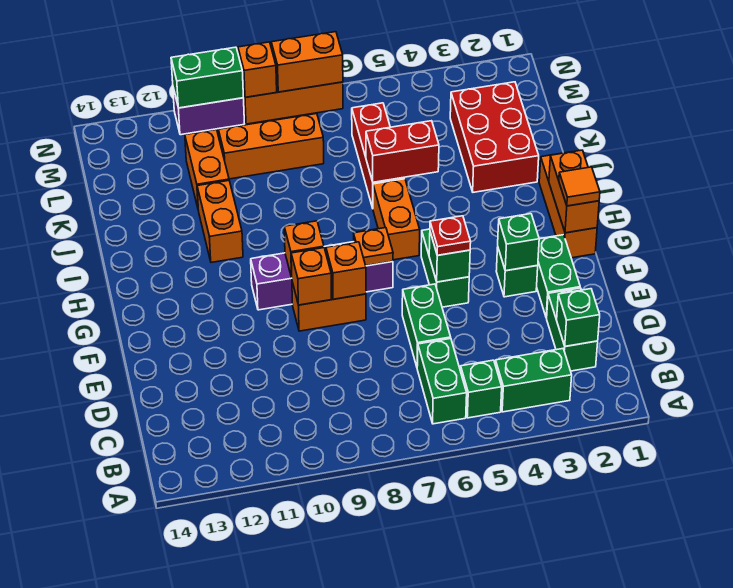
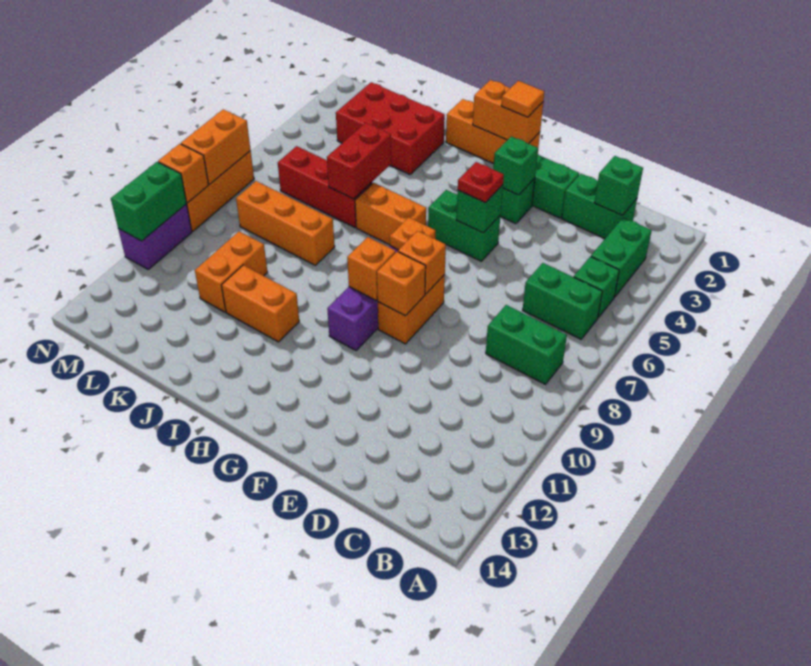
green 1x2 brick [402,284,451,366] -> green 1x2 brick moved to [486,305,567,384]
orange 1x2 brick [185,130,229,207] -> orange 1x2 brick turned to [195,231,267,312]
orange 1x3 brick [218,114,324,179] -> orange 1x3 brick turned to [236,181,335,265]

